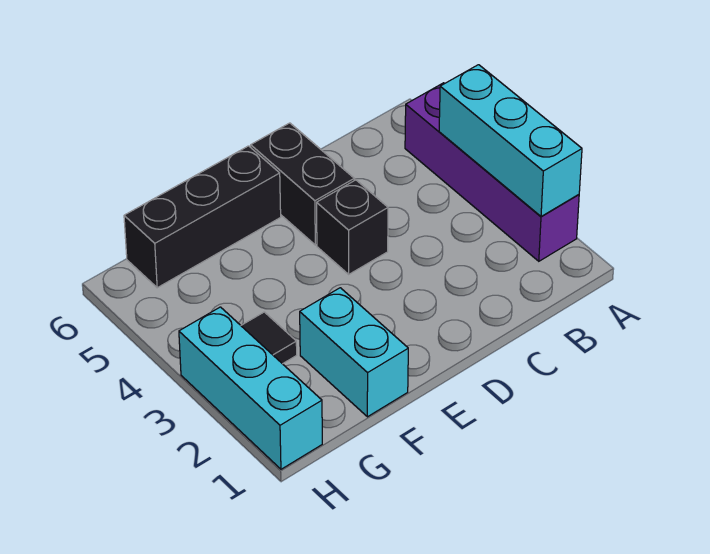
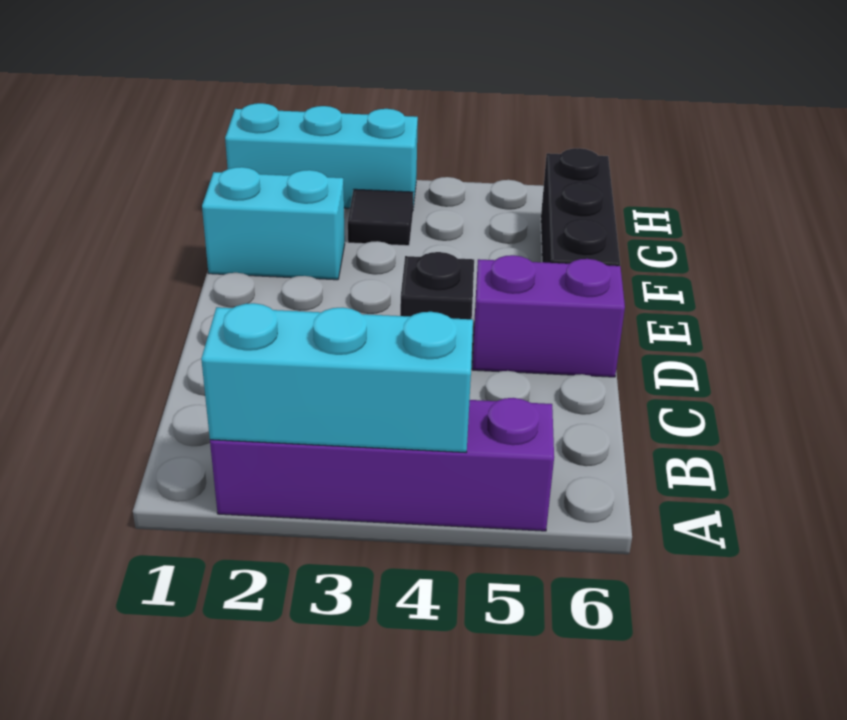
black 1x2 brick [251,123,354,245] -> purple 1x2 brick [473,255,625,377]

